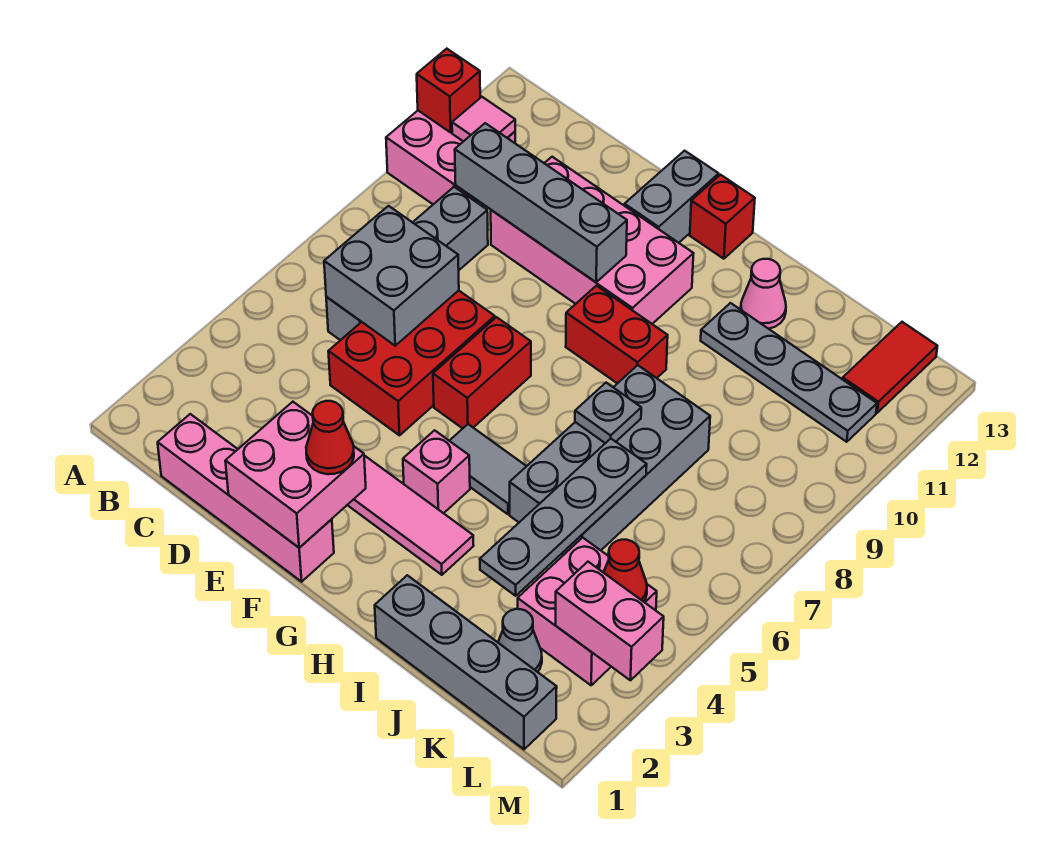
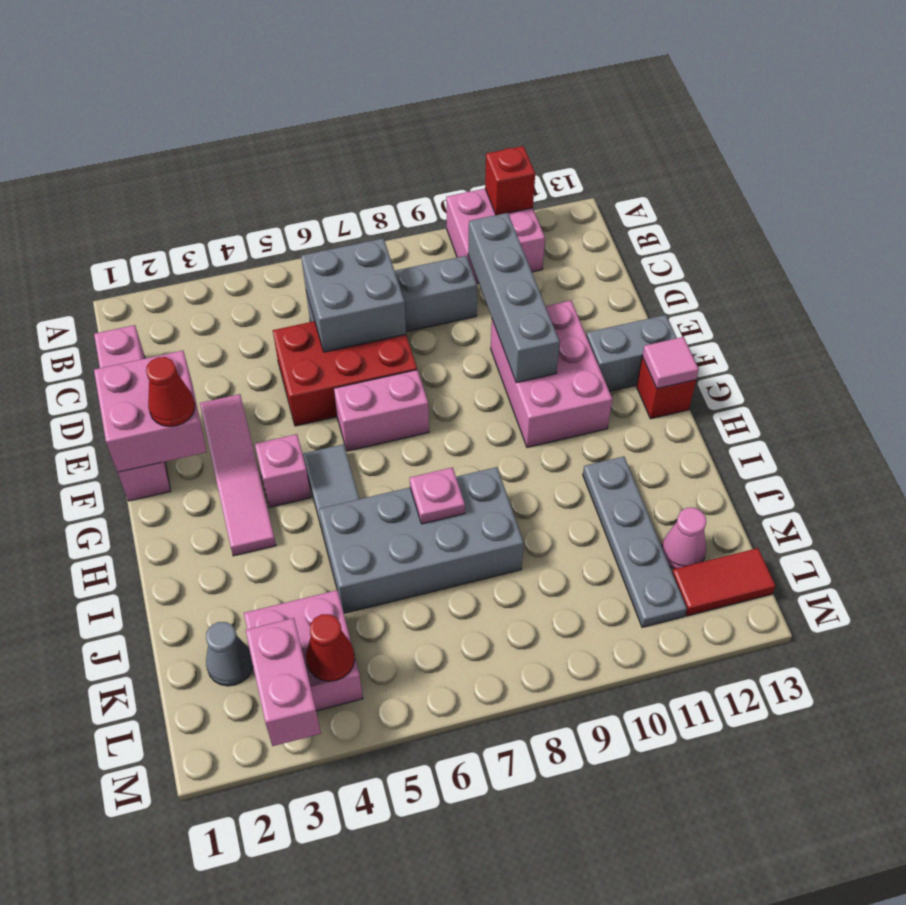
pink 1x1 tile [452,97,515,141] -> pink 1x1 tile moved to [642,337,699,388]
pink 2x4 brick [491,157,694,324] -> pink 2x3 brick [491,301,612,447]
red 1x2 brick [433,317,531,428] -> pink 1x2 brick [334,370,429,451]
red 1x2 brick [566,286,668,383] -> none
grey 1x4 brick [375,575,557,749] -> none
grey 1x1 plate [575,383,641,443] -> pink 1x1 plate [410,467,465,524]
pink 1x1 cone [741,259,786,329] -> pink 1x1 cone moved to [662,508,706,569]
grey 1x4 plate [480,439,647,596] -> none

